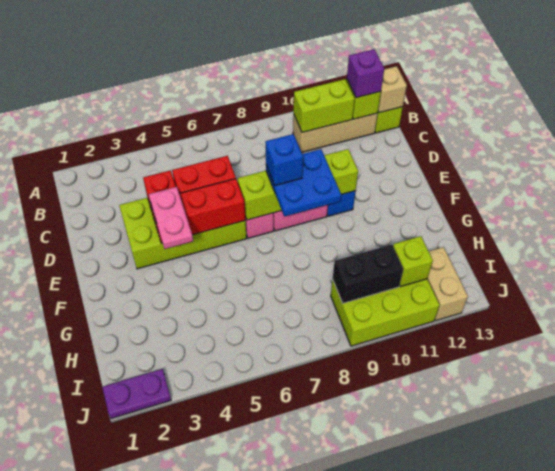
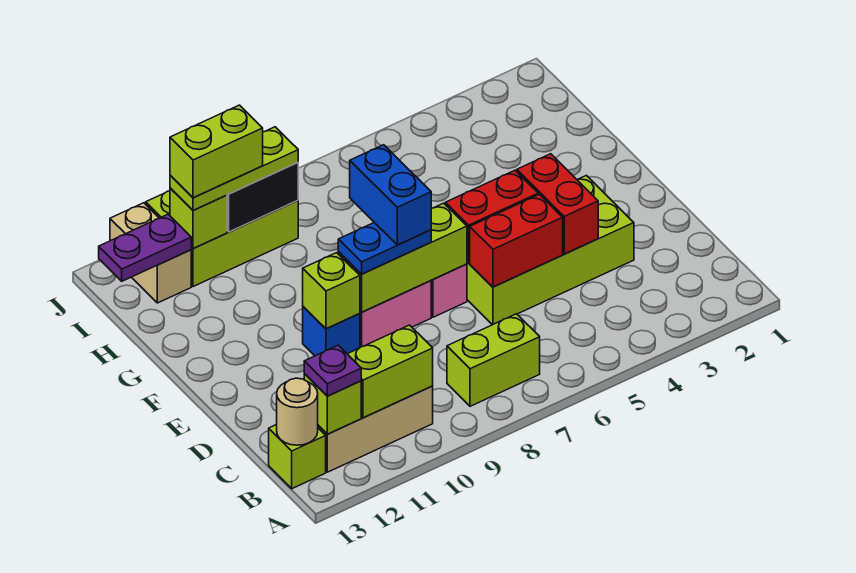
none -> lime 1x2 brick [447,314,540,406]
purple 1x1 brick [347,49,384,98] -> purple 1x1 plate [304,345,361,396]
tan 1x1 brick [378,66,407,113] -> tan 1x1 round brick [277,378,318,445]
pink 1x2 plate [149,187,193,249] -> none
blue 2x2 plate [266,149,341,217] -> blue 1x2 plate [338,223,431,274]
blue 1x1 brick [265,134,303,185] -> blue 1x2 brick [350,145,431,245]
none -> lime 1x3 plate [170,127,298,211]
none -> lime 1x2 brick [170,105,263,198]
purple 1x2 plate [102,369,171,418] -> purple 1x2 plate moved to [99,214,191,281]

